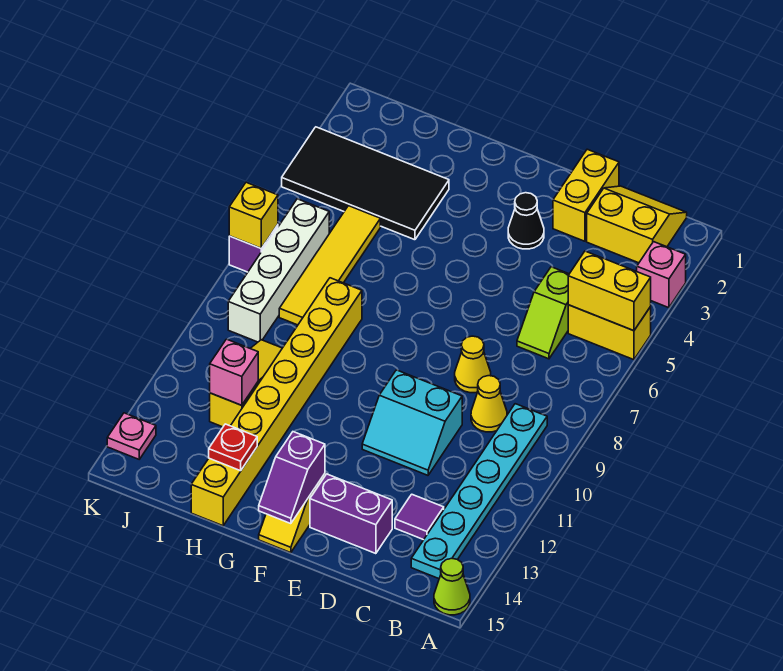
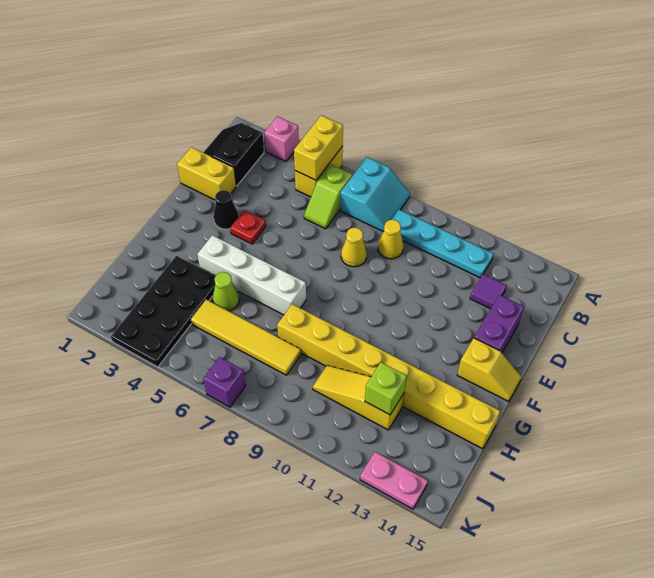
lime 1x1 cone [434,558,470,615] -> lime 1x1 cone moved to [213,272,240,311]
yellow 2x2 slope [587,186,687,263] -> black 2x2 slope [203,123,264,186]
cyan 1x6 plate [411,404,547,579] -> cyan 1x4 plate [392,210,493,278]
lime 1x2 slope [517,267,569,359] -> lime 1x2 slope turned to [304,164,352,229]
cyan 2x2 slope [362,370,462,475] -> cyan 2x2 slope moved to [340,157,410,232]
purple 1x2 slope [259,432,325,524] -> none
black 2x4 tile [282,127,449,240] -> black 2x4 plate [111,256,215,367]
red 1x1 plate [209,424,257,471] -> red 1x1 plate moved to [230,210,266,244]
pink 1x1 brick [210,339,259,405] -> lime 1x1 brick [365,362,407,415]
white 1x4 brick [228,199,329,342] -> white 1x4 brick moved to [197,235,306,315]
yellow 1x1 brick [229,182,278,248] -> none
pink 1x1 plate [107,413,156,459] -> pink 1x2 plate [360,452,428,509]

